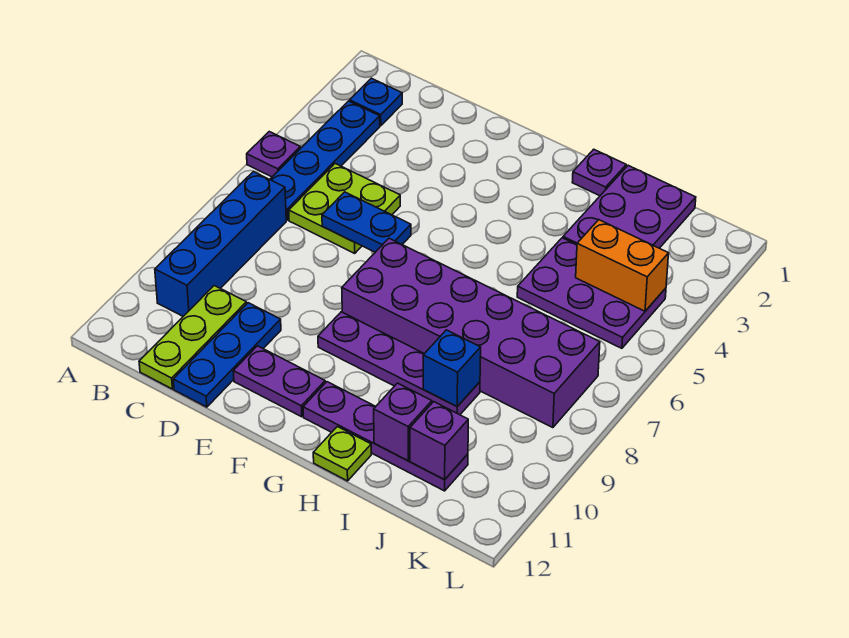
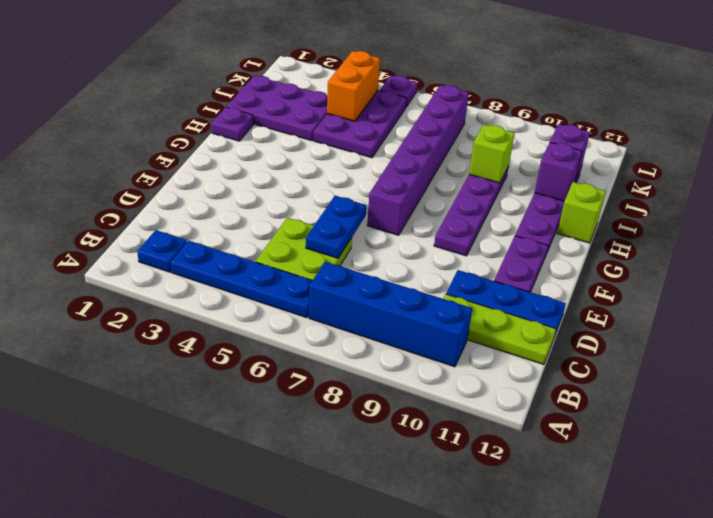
purple 1x1 plate [247,132,300,177] -> purple 1x1 plate moved to [380,75,417,107]
purple 2x6 brick [342,238,600,428] -> purple 1x6 brick [367,85,469,235]
lime 1x1 plate [313,427,371,481] -> lime 1x1 brick [557,182,606,243]
blue 1x1 brick [423,330,481,406] -> lime 1x1 brick [469,124,515,183]

